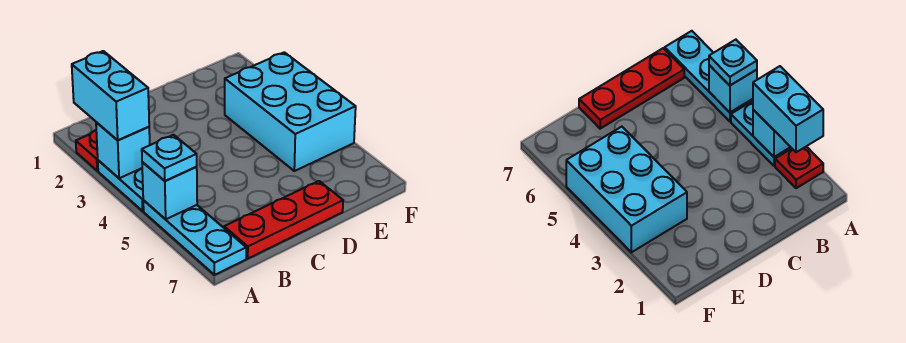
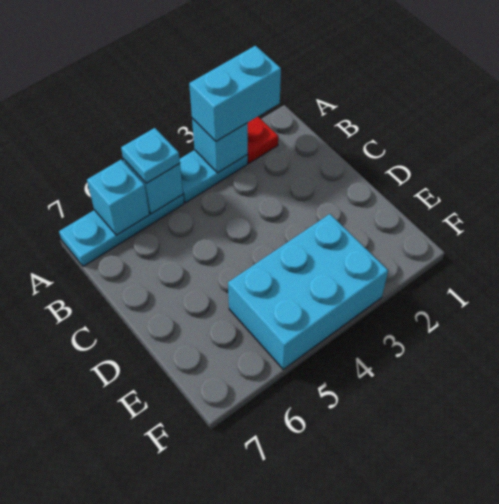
none -> cyan 1x1 brick [87,160,149,235]
red 1x3 plate [224,181,343,258] -> none

